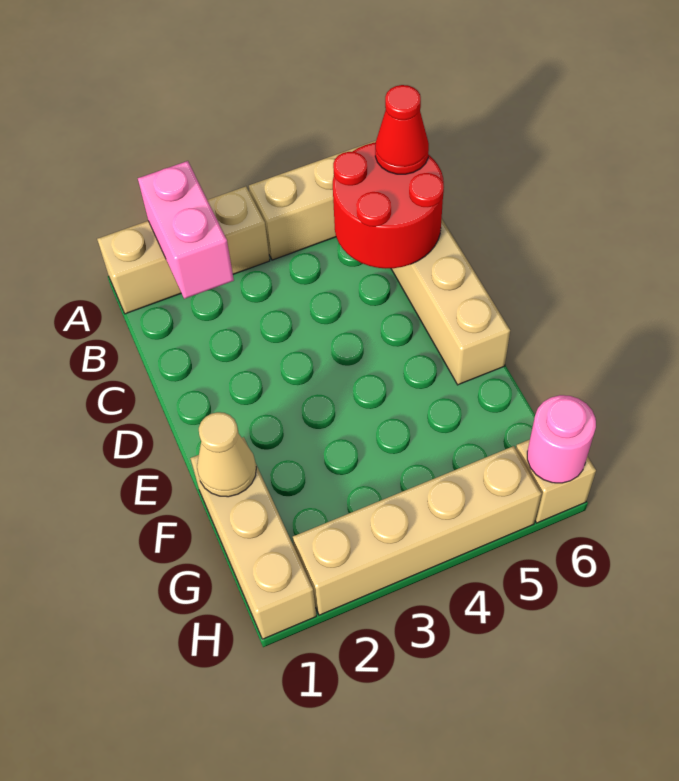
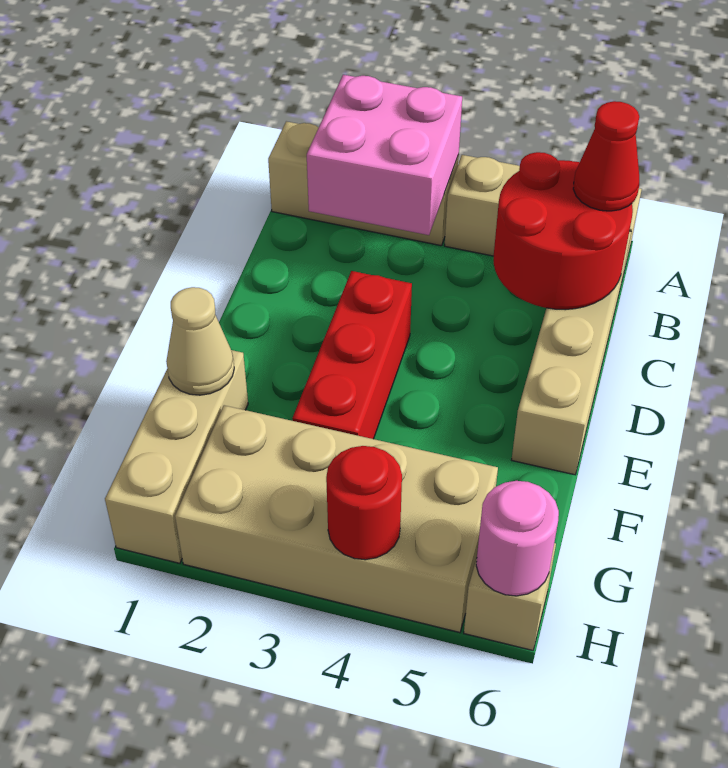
pink 1x2 brick [138,161,234,299] -> pink 2x2 brick [307,75,462,235]
none -> red 1x3 brick [292,271,412,439]
tan 1x4 brick [293,446,542,615] -> tan 2x4 brick [175,405,498,632]
none -> red 1x1 round brick [326,446,402,560]

